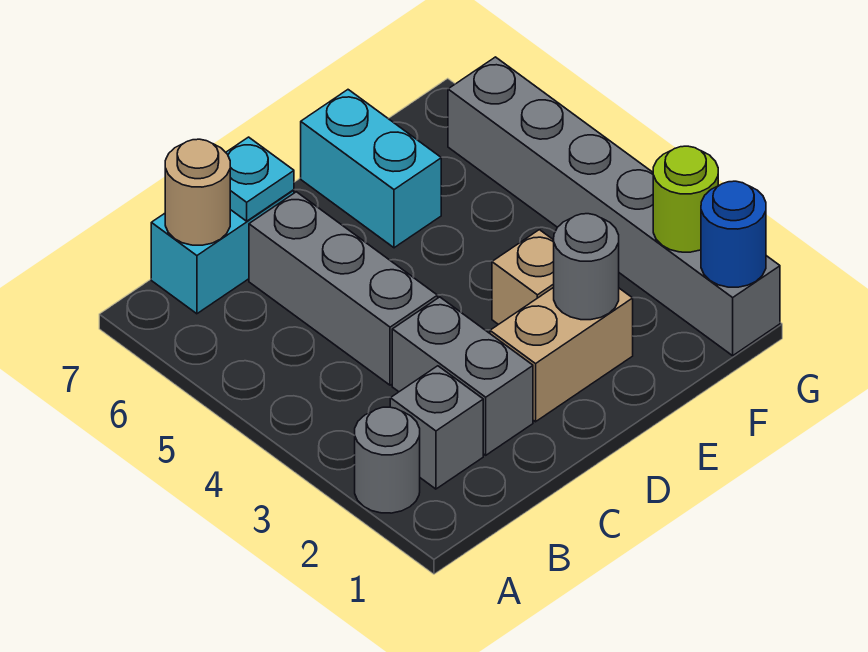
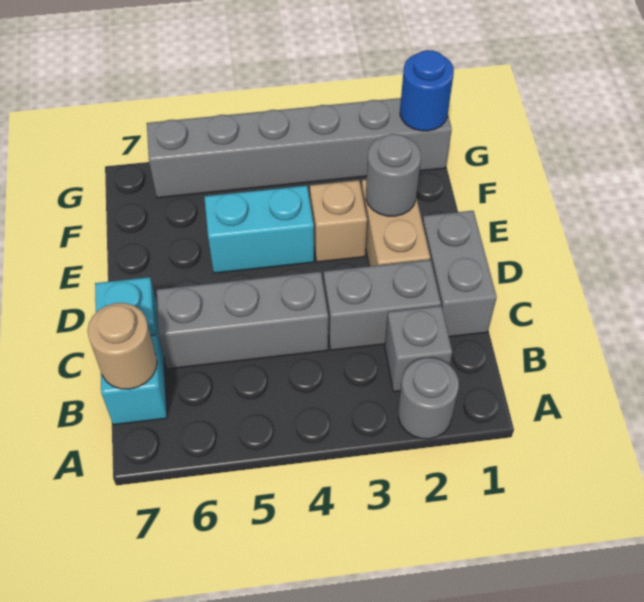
none -> grey 1x2 brick [422,211,497,337]
cyan 1x2 brick [301,90,441,248] -> cyan 1x2 brick moved to [204,186,314,273]
lime 1x1 round brick [653,146,718,252] -> none

